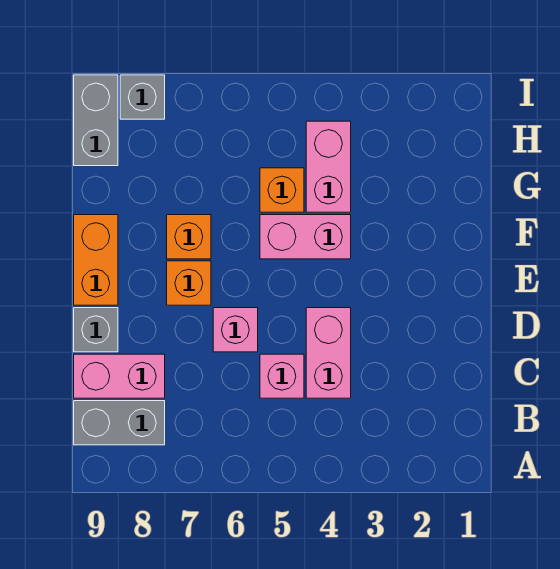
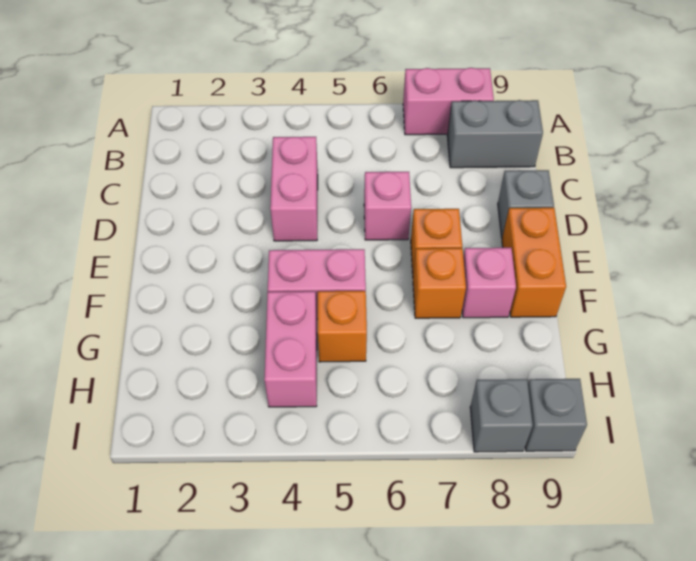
pink 1x1 brick [260,354,304,398] -> pink 1x1 brick moved to [462,248,516,318]
pink 1x2 brick [74,354,165,398] -> pink 1x2 brick moved to [403,68,494,135]
grey 1x2 brick [74,75,118,166] -> grey 1x1 brick [525,379,587,451]

